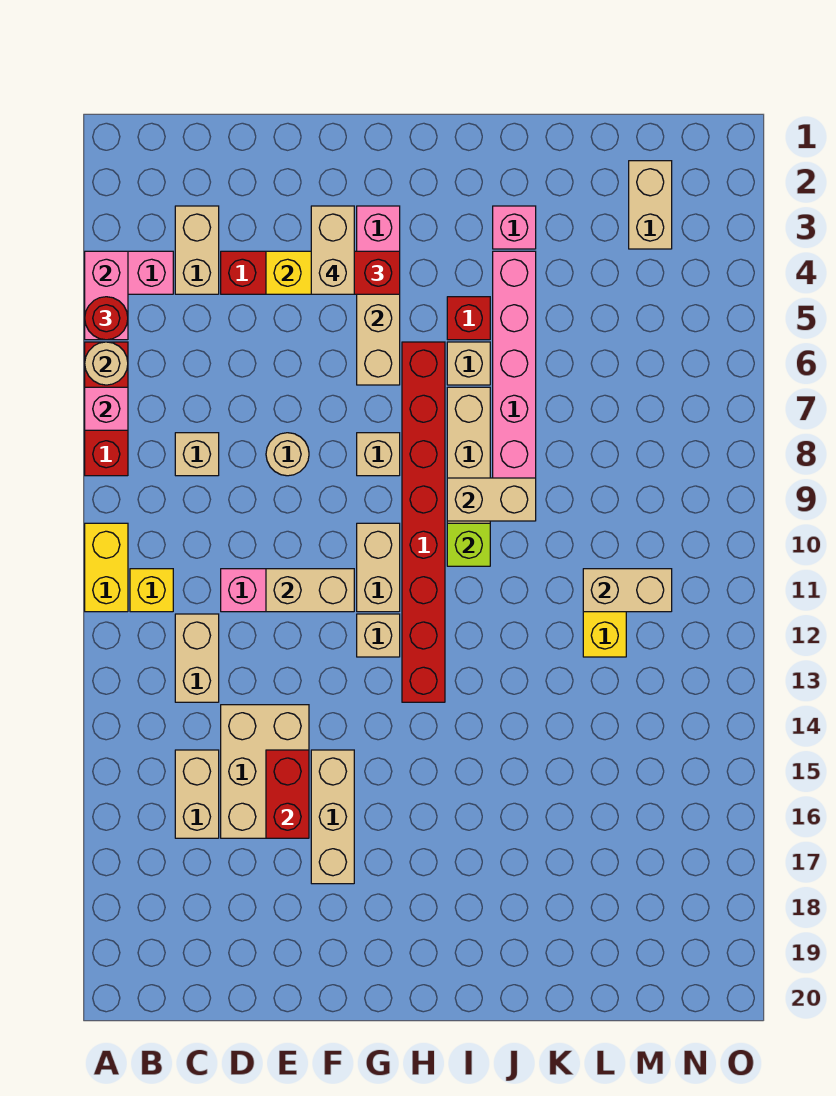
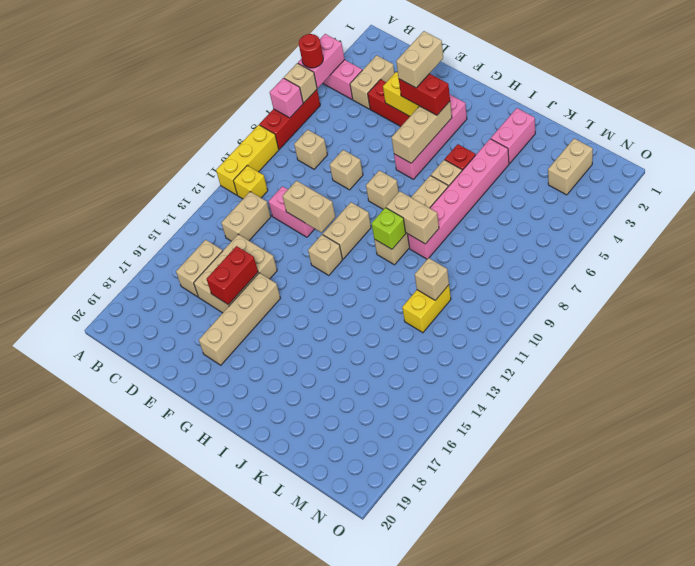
tan 1x1 round brick [85,342,128,385] -> tan 1x1 brick [284,63,317,103]
yellow 1x2 brick [85,523,128,612] -> yellow 1x3 brick [216,125,279,195]
tan 1x1 round brick [266,433,309,476] -> tan 1x1 brick [330,150,363,190]
tan 1x3 brick [311,750,354,884] -> tan 1x4 brick [199,273,280,365]
red 1x8 brick [402,342,445,702] -> none
pink 1x1 brick [493,206,536,249] -> pink 1x2 brick [491,108,535,164]
tan 1x2 brick [583,569,672,612] -> tan 1x1 brick [415,258,449,300]

